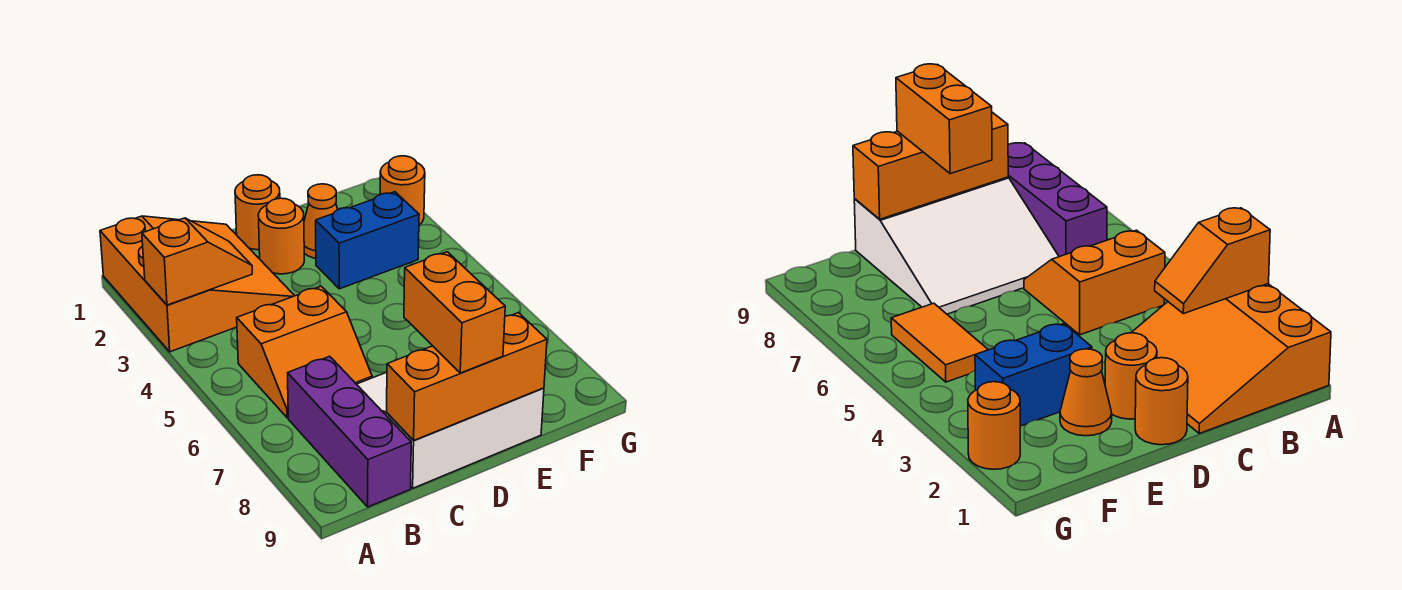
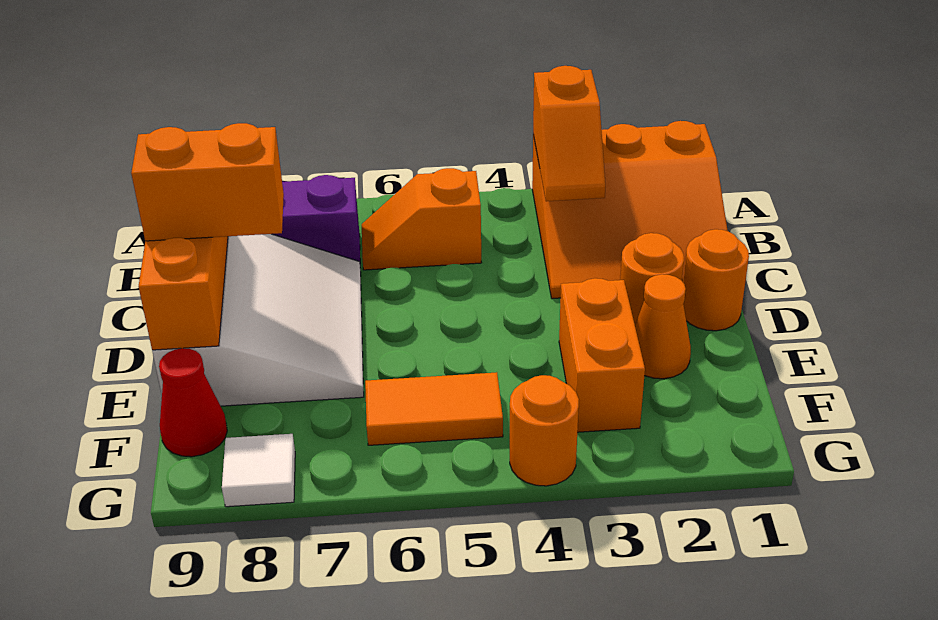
orange 2x2 slope [237,286,372,418] -> orange 1x2 slope [362,168,482,270]
blue 1x2 brick [316,192,419,289] -> orange 1x2 brick [559,278,645,432]
none -> red 1x1 cone [159,348,227,457]
orange 1x1 round brick [380,156,425,225] -> orange 1x1 round brick moved to [510,375,579,486]
none -> white 1x1 tile [222,434,295,507]

